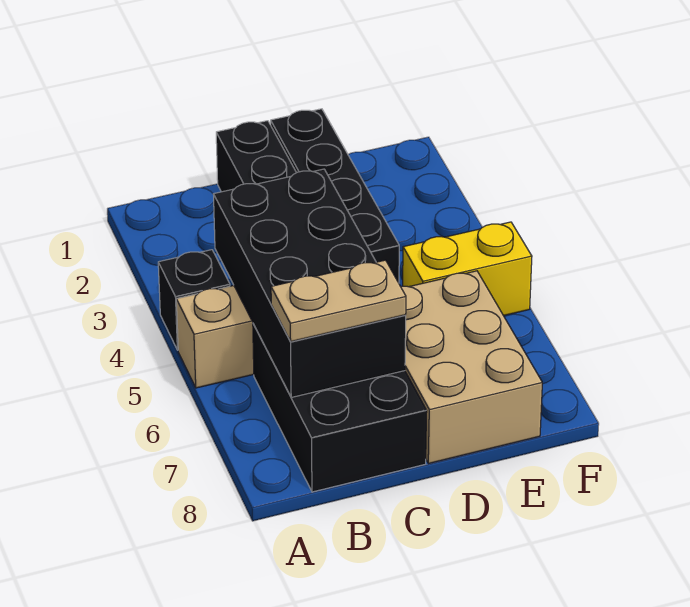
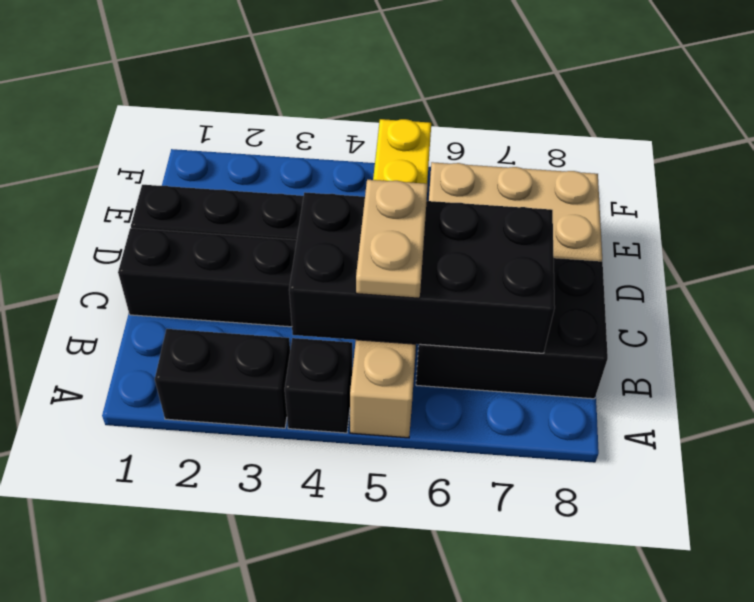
none -> black 1x2 brick [155,329,290,428]
tan 1x2 plate [271,260,406,342] -> tan 1x2 plate moved to [356,180,428,298]

